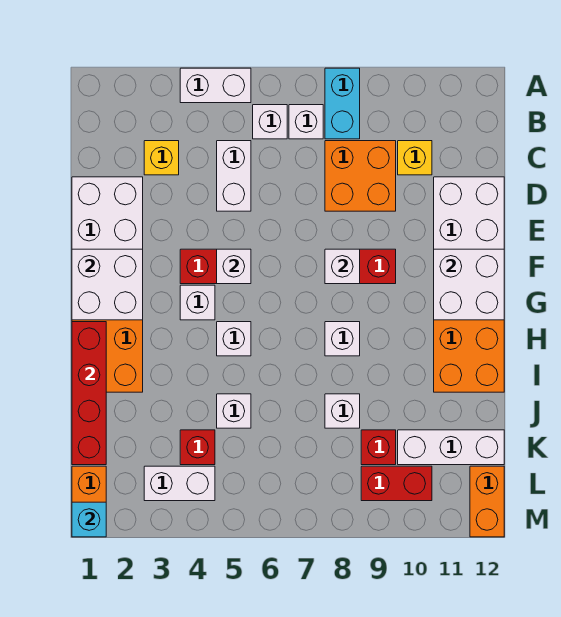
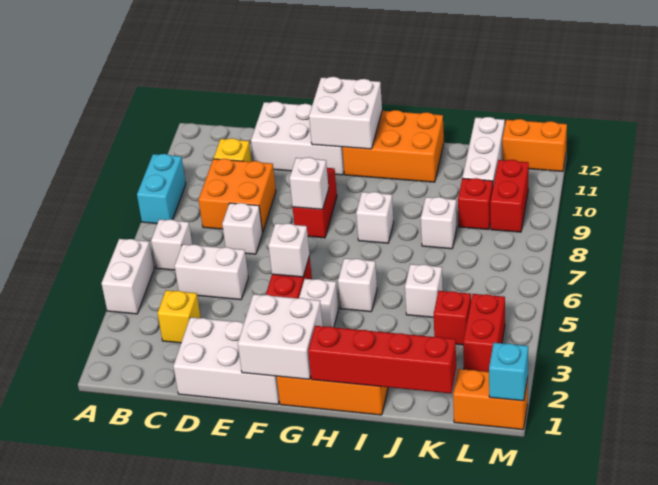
cyan 1x2 brick [325,68,360,139] -> cyan 1x2 brick turned to [137,154,186,224]
white 1x1 brick [289,105,323,139] -> white 1x1 brick moved to [222,203,262,254]
white 1x2 brick [144,466,215,501] -> red 1x2 brick [463,294,505,372]

